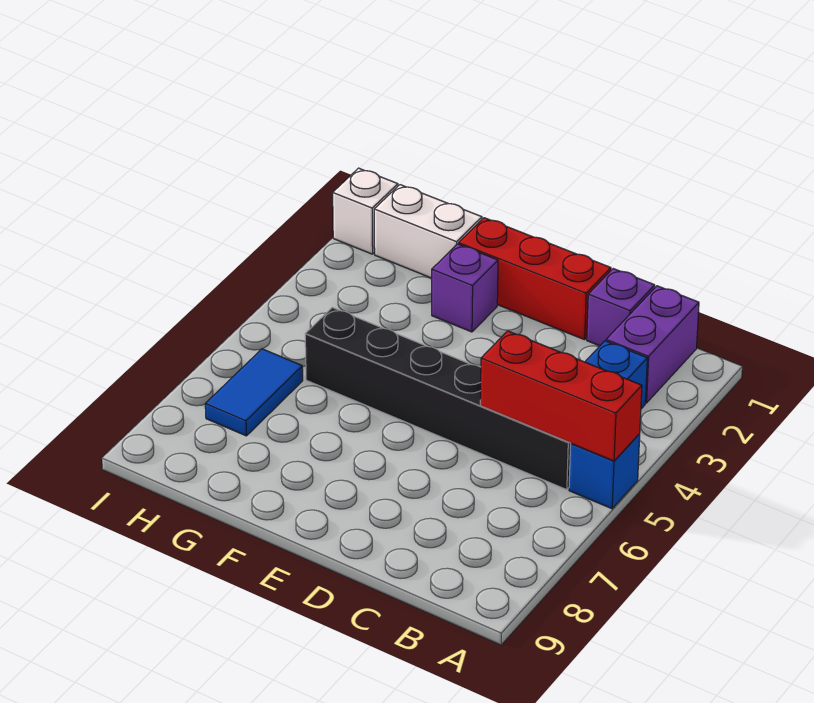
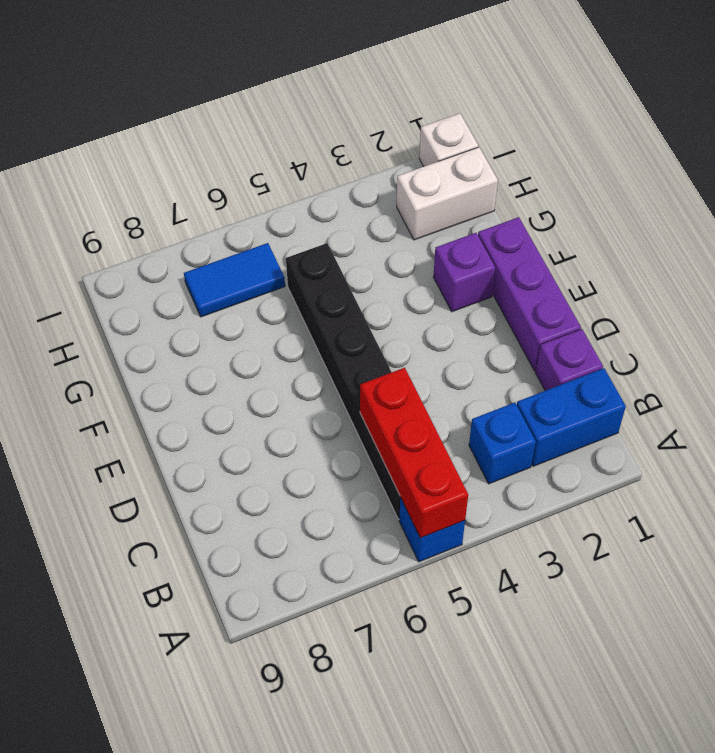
purple 1x2 brick [606,286,699,403] -> blue 1x2 brick [517,368,626,466]
red 1x3 brick [459,218,611,340] -> purple 1x3 brick [478,217,581,371]
white 1x2 brick [374,185,482,278] -> white 1x2 brick turned to [397,147,498,240]

